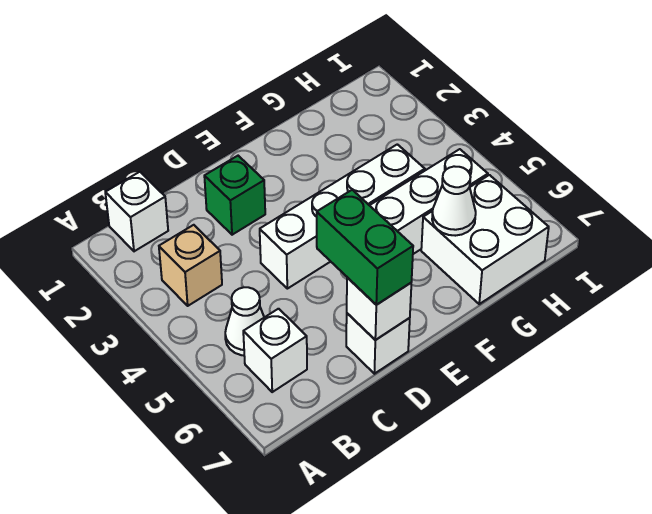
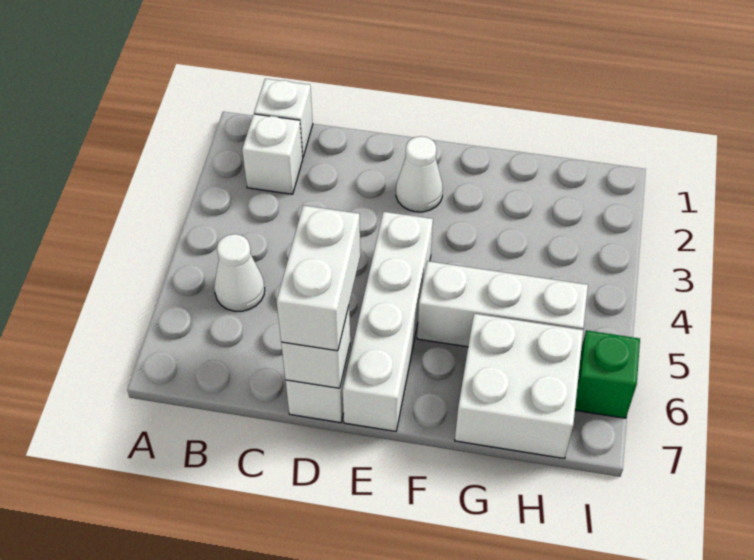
tan 1x1 brick [159,225,222,306] -> none
white 1x1 brick [243,309,307,392] -> white 1x1 brick moved to [242,114,303,194]
green 1x1 brick [204,156,265,235] -> green 1x1 brick moved to [575,330,640,418]
white 1x4 brick [260,144,425,289] -> white 1x4 brick turned to [343,212,433,431]
green 1x2 brick [317,190,413,305] -> white 1x2 brick [277,205,360,351]
white 1x1 cone [432,166,476,236] -> white 1x1 cone moved to [396,136,443,212]

